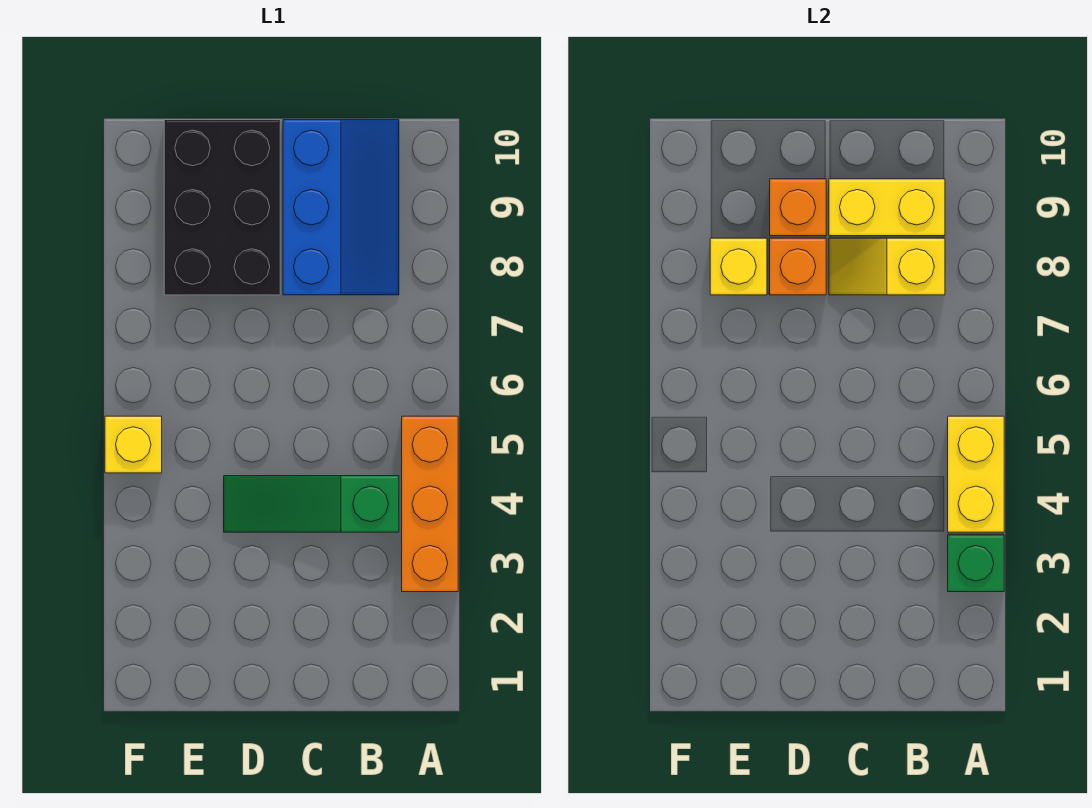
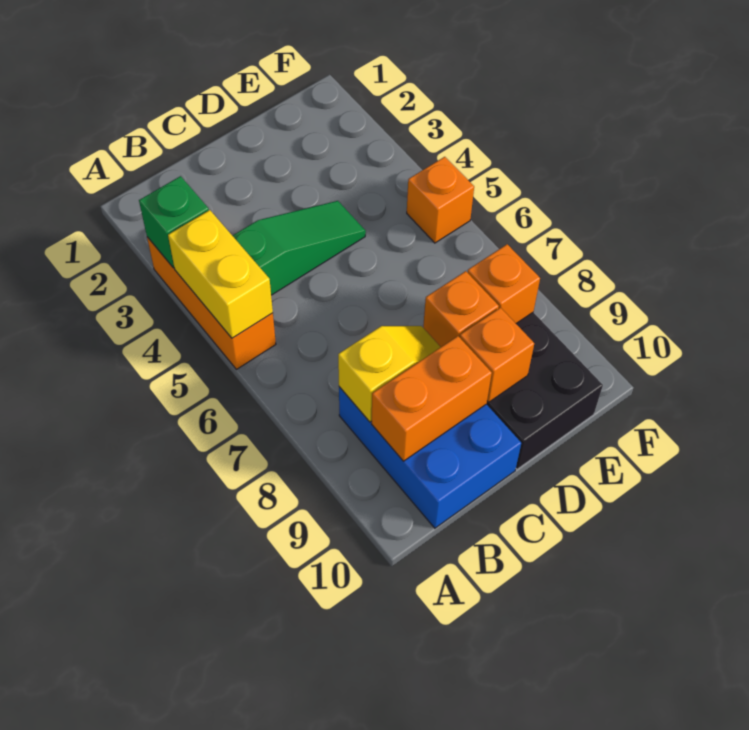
blue 2x3 slope [283,120,399,295] -> blue 2x3 brick [339,387,521,528]
yellow 1x2 brick [829,179,945,236] -> orange 1x2 brick [372,336,492,461]
yellow 1x1 brick [710,238,767,295] -> orange 1x1 brick [468,244,540,323]
yellow 1x1 brick [105,416,162,473] -> orange 1x1 brick [407,157,474,243]

